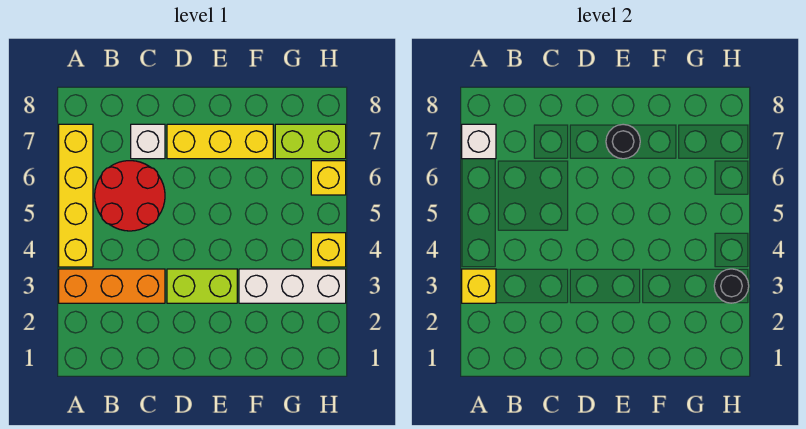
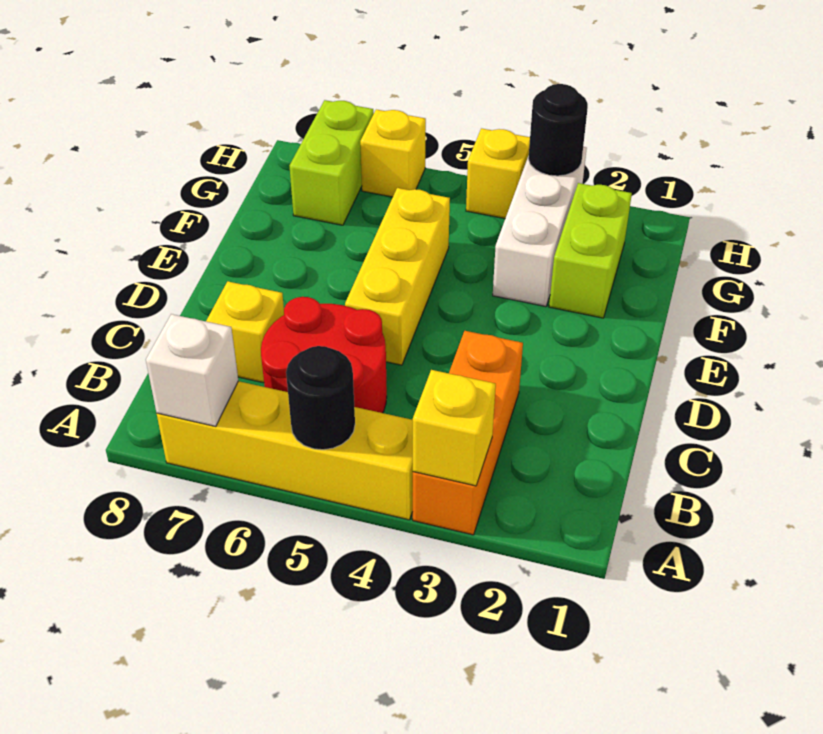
white 1x1 brick [131,124,165,159] -> yellow 1x1 brick [206,281,284,383]
lime 1x2 brick [167,269,237,303] -> lime 1x2 brick moved to [549,183,632,318]
yellow 1x3 brick [167,124,273,159] -> yellow 1x3 brick moved to [345,188,450,365]
black 1x1 round brick [606,124,640,159] -> black 1x1 round brick moved to [286,346,355,450]

